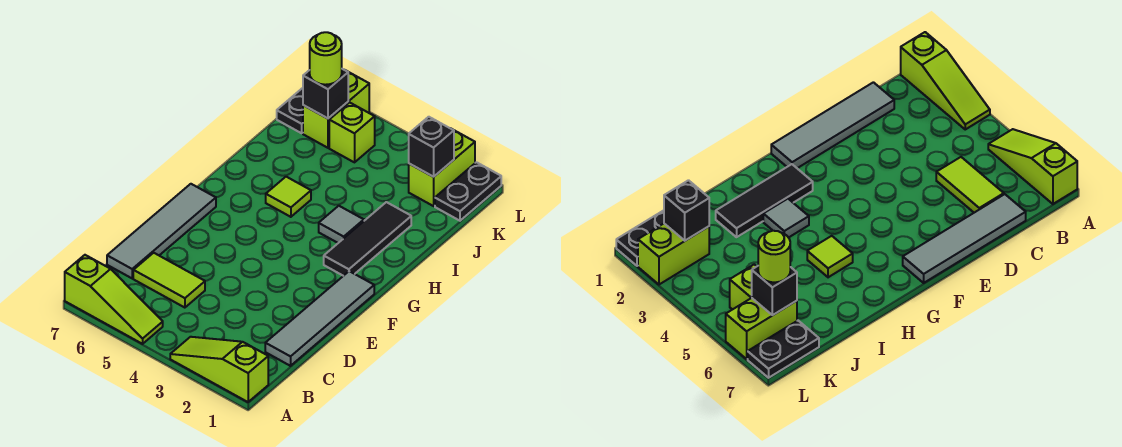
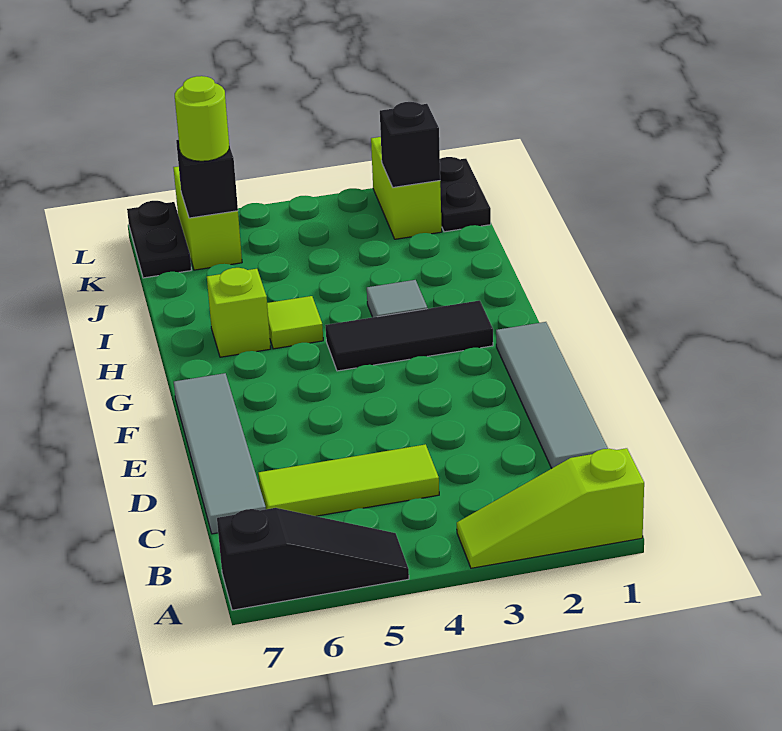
lime 1x3 slope [65,255,163,344] -> black 1x3 slope [217,508,409,610]
lime 1x2 tile [133,253,205,308] -> lime 1x3 tile [258,444,439,516]
black 1x3 tile [324,202,411,276] -> black 1x3 tile turned to [325,301,493,371]
lime 1x1 brick [329,102,375,162] -> lime 1x1 brick moved to [207,268,271,357]

